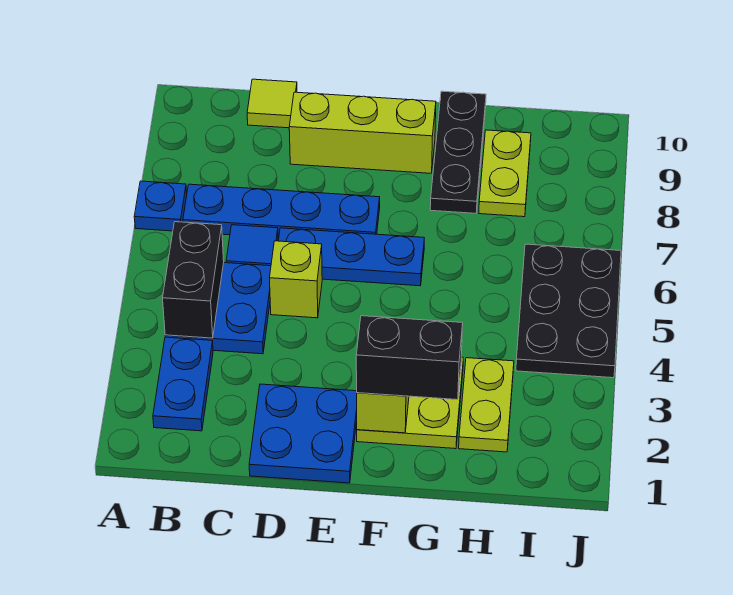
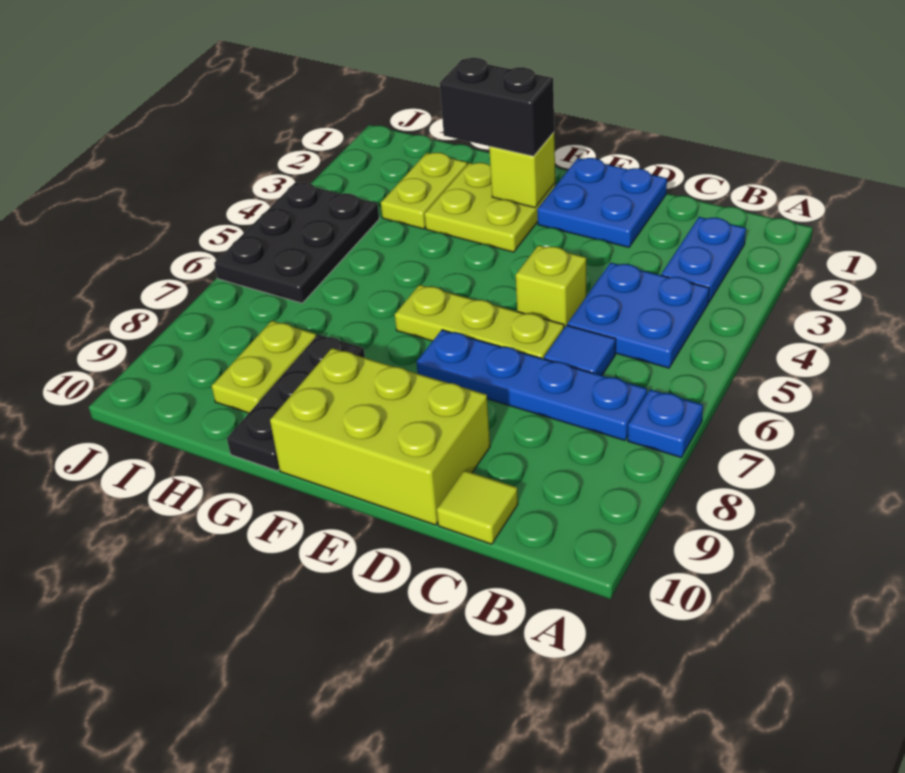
black 1x2 brick [163,222,224,338] -> none
blue 1x3 plate [278,228,424,286] -> lime 1x3 plate [395,285,564,359]
lime 1x3 brick [289,92,436,173] -> lime 2x3 brick [270,348,490,525]

